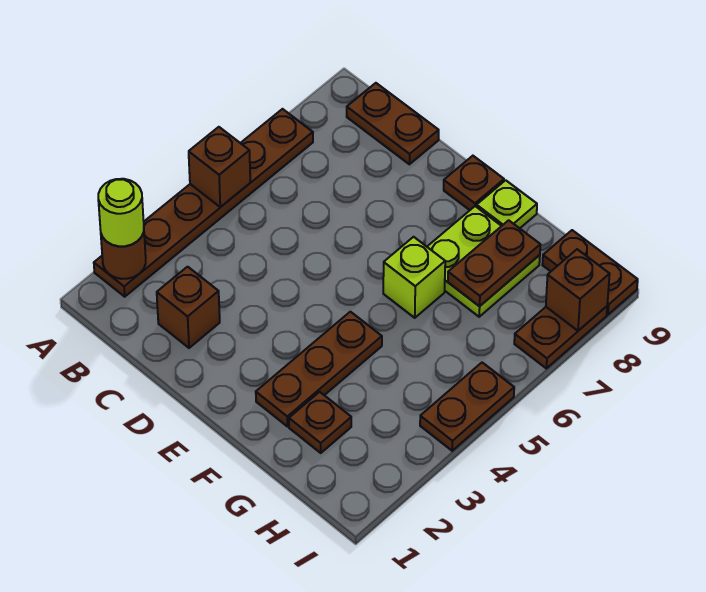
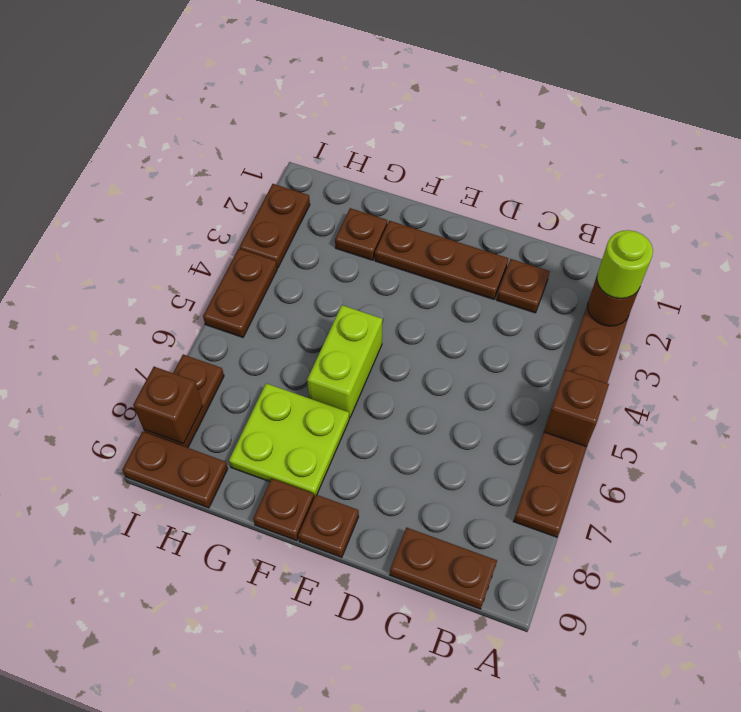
brown 1x1 brick [157,267,220,348] -> brown 1x1 plate [496,259,550,313]
brown 1x3 plate [256,312,382,427] -> brown 1x3 plate turned to [375,221,508,299]
lime 1x1 brick [383,237,445,318] -> lime 1x2 brick [307,305,382,418]
lime 1x1 plate [477,180,537,228] -> brown 1x1 plate [253,479,314,541]
brown 1x2 plate [448,220,540,306] -> brown 1x2 plate moved to [239,184,310,268]

